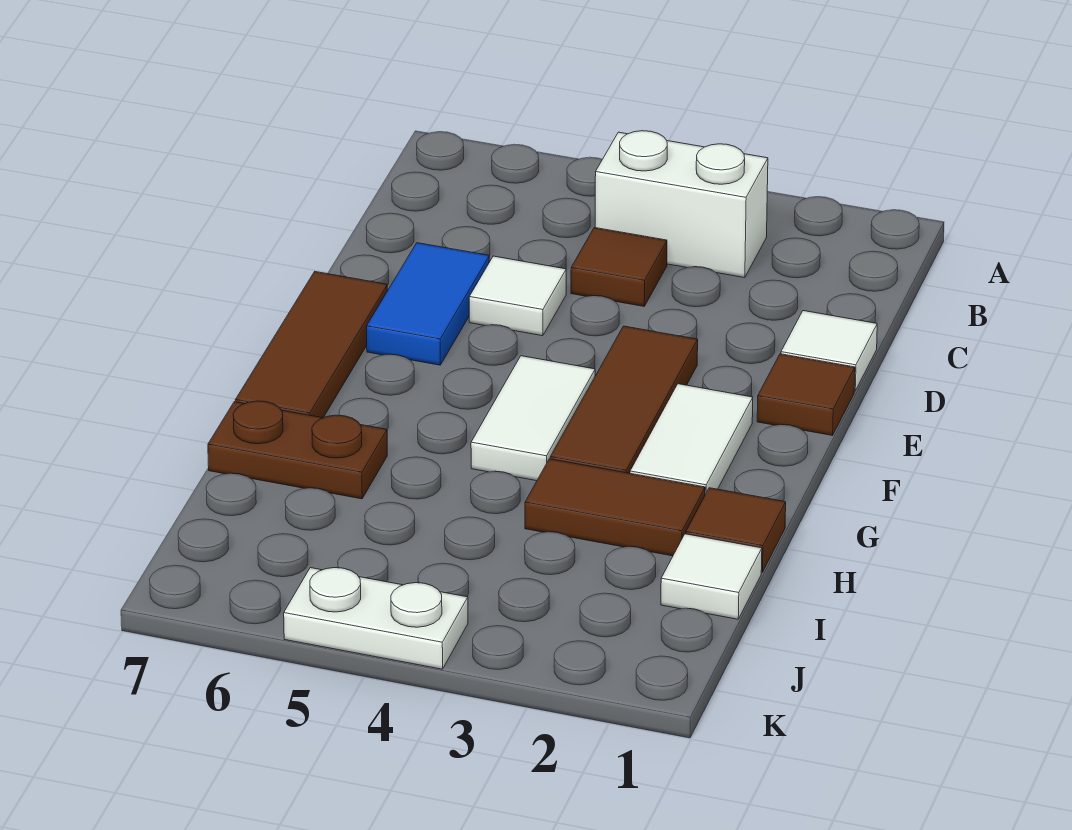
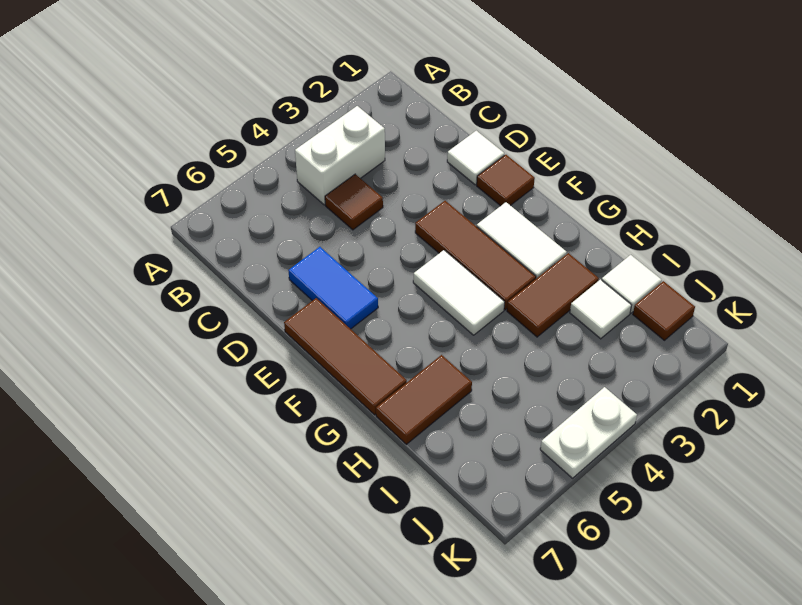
white 1x1 tile [469,256,566,336] -> white 1x1 tile moved to [570,280,632,339]
brown 1x1 tile [686,488,786,572] -> brown 1x1 tile moved to [633,281,695,340]
brown 1x2 plate [208,401,387,499] -> brown 1x2 tile [376,355,472,444]

